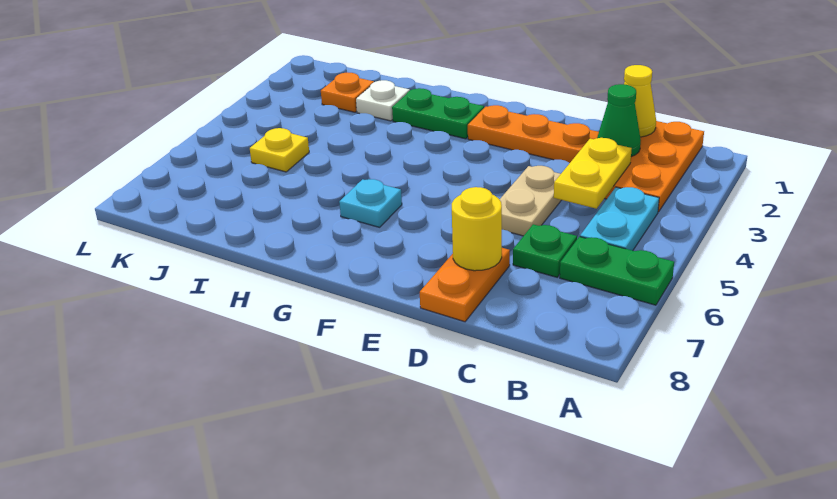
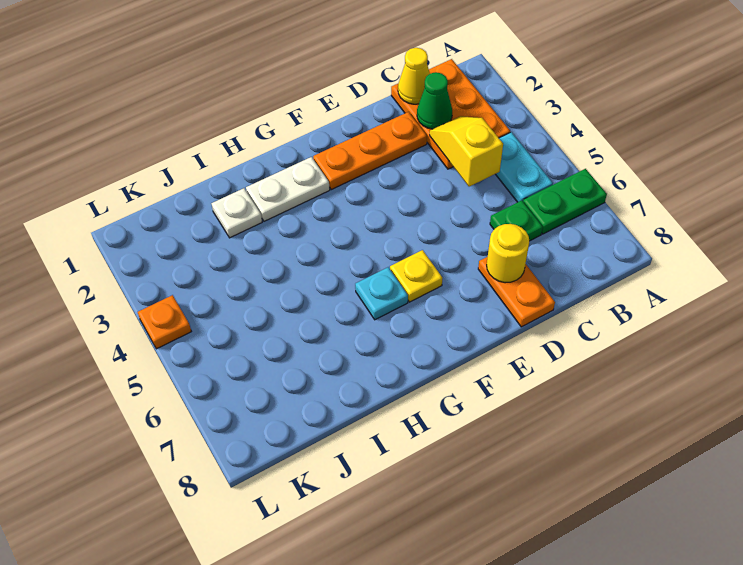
yellow 1x2 plate [554,138,632,209] -> yellow 1x2 slope [430,116,503,187]
tan 1x2 plate [499,166,561,236] -> none
green 1x2 plate [392,88,484,139] -> white 1x2 plate [246,157,330,221]
orange 1x1 plate [321,72,374,112] -> orange 1x1 plate moved to [138,295,191,349]
yellow 1x1 plate [250,128,309,172] -> yellow 1x1 plate moved to [390,250,442,302]

